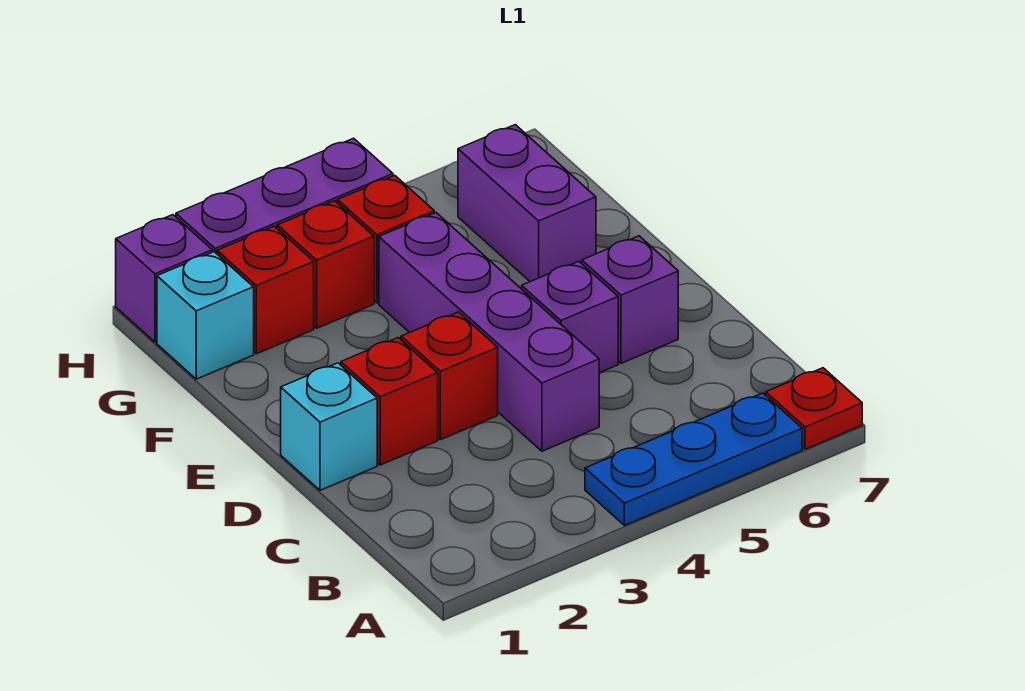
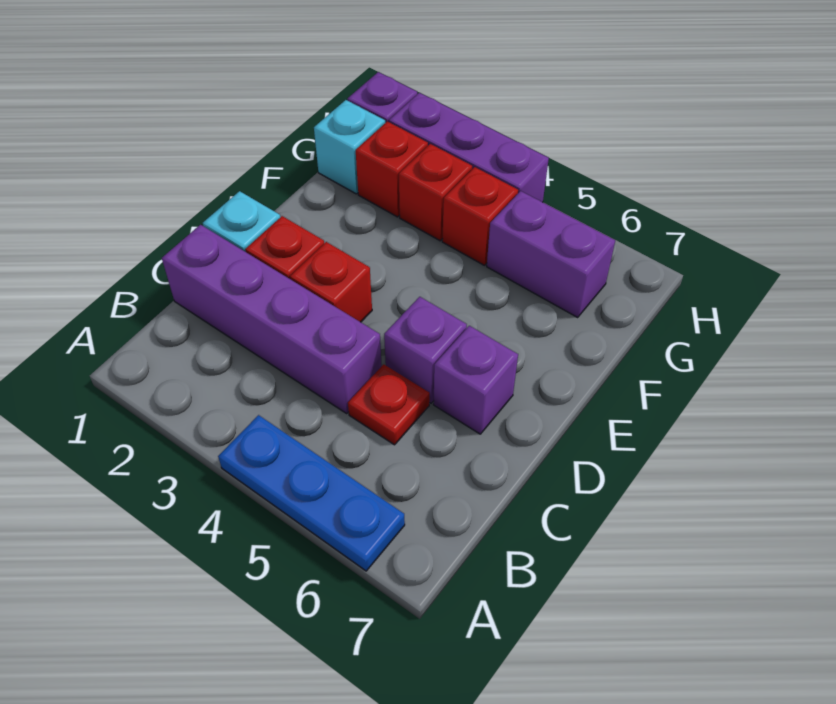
red 1x1 plate [766,368,862,449] -> red 1x1 plate moved to [348,364,430,445]
purple 1x4 brick [379,213,599,451] -> purple 1x4 brick turned to [162,225,382,413]
purple 1x2 brick [458,125,596,282] -> purple 1x2 brick turned to [487,191,615,317]

